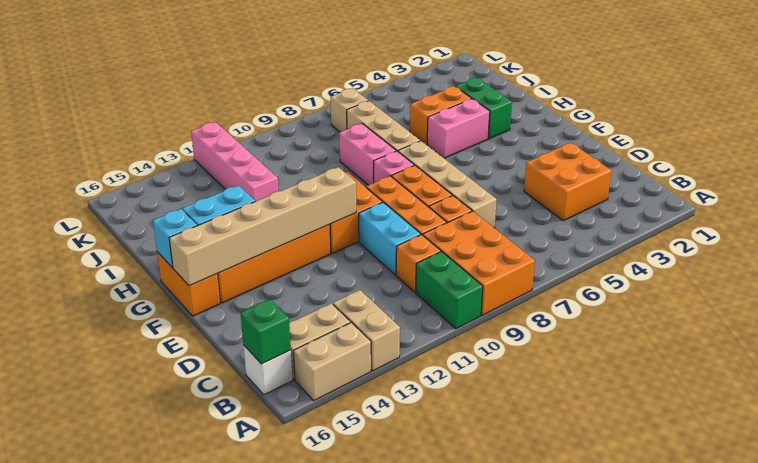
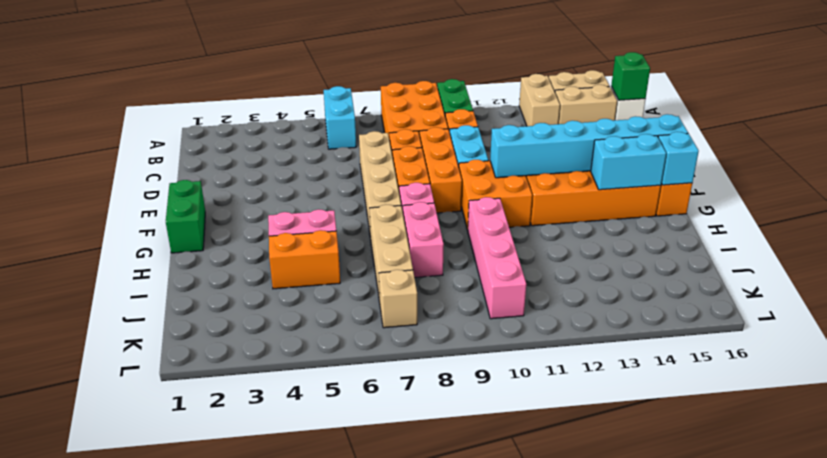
none -> cyan 1x2 brick [324,86,356,149]
orange 2x2 brick [524,143,611,221] -> none
tan 1x6 brick [169,167,356,286] -> cyan 1x6 brick [490,114,688,178]
green 1x2 brick [456,77,512,139] -> green 1x2 brick moved to [166,180,205,253]
pink 1x4 brick [191,122,278,202] -> pink 1x4 brick moved to [468,197,526,319]

